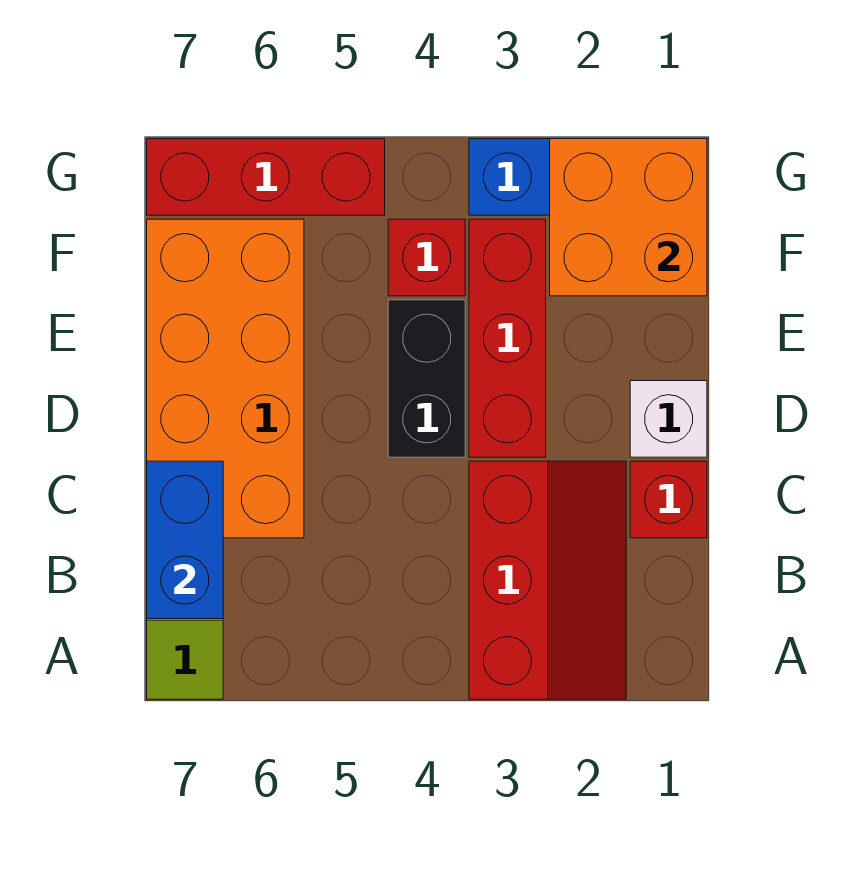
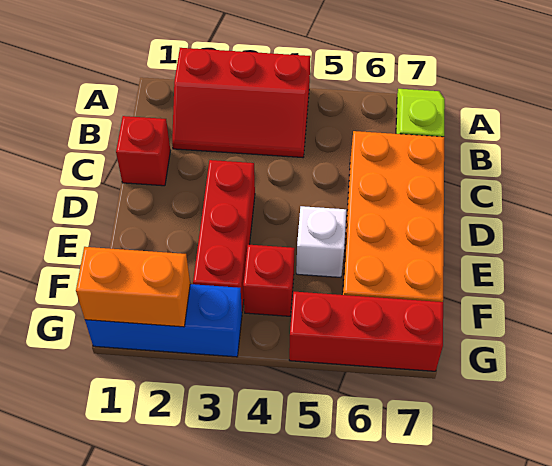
red 2x3 slope [469,461,626,699] -> red 2x3 slope turned to [172,48,311,158]
blue 1x2 brick [147,461,223,619] -> none
white 1x1 brick [630,381,707,457] -> white 1x1 brick moved to [296,206,346,277]
black 1x2 brick [388,300,465,457] -> none
orange 2x2 brick [550,139,707,296] -> orange 1x2 brick [76,247,190,327]

